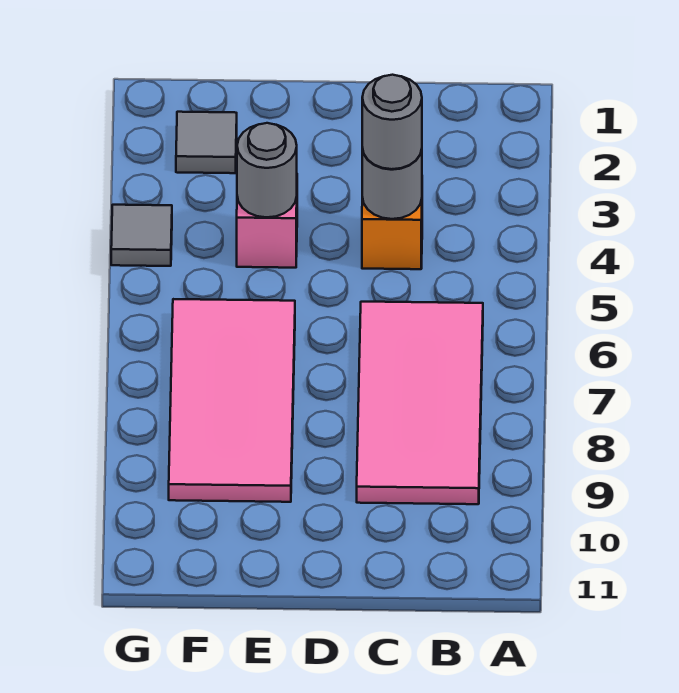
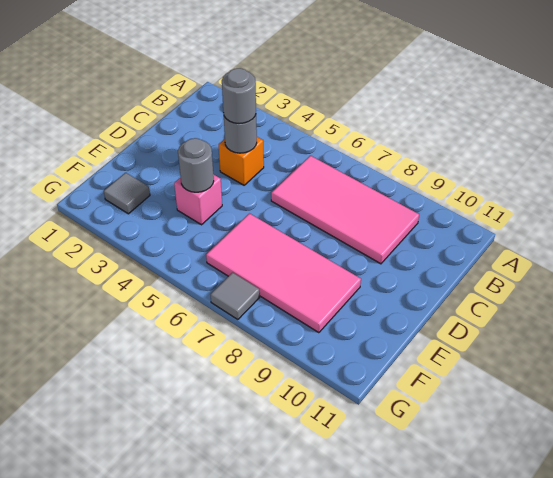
grey 1x1 tile [111,205,172,266] -> grey 1x1 tile moved to [211,273,260,320]

